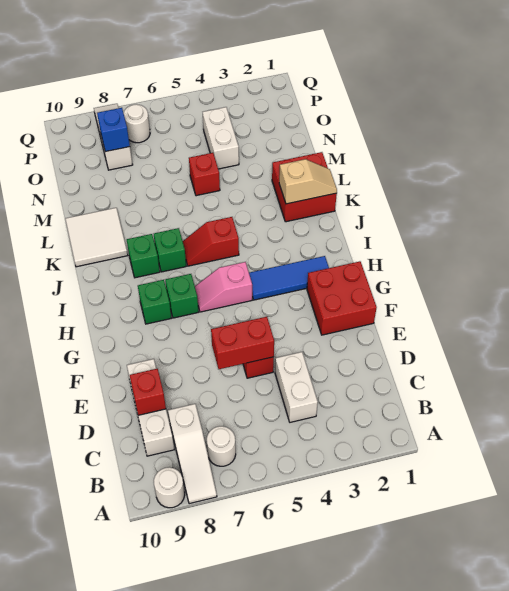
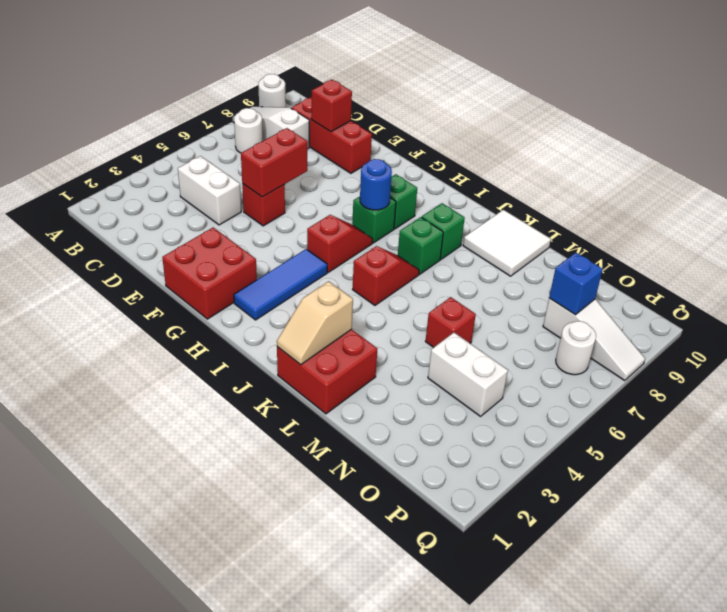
white 1x3 brick [127,359,174,456] -> red 1x3 brick [291,97,372,173]
pink 1x2 slope [195,262,252,312] -> red 1x2 slope [307,215,373,272]
none -> blue 1x1 round brick [360,159,392,210]

